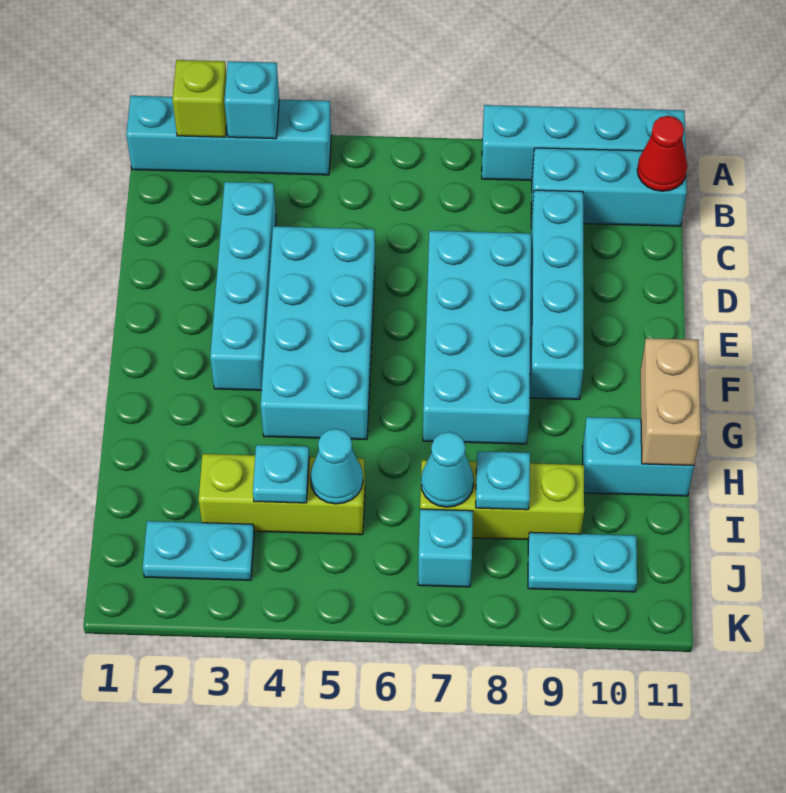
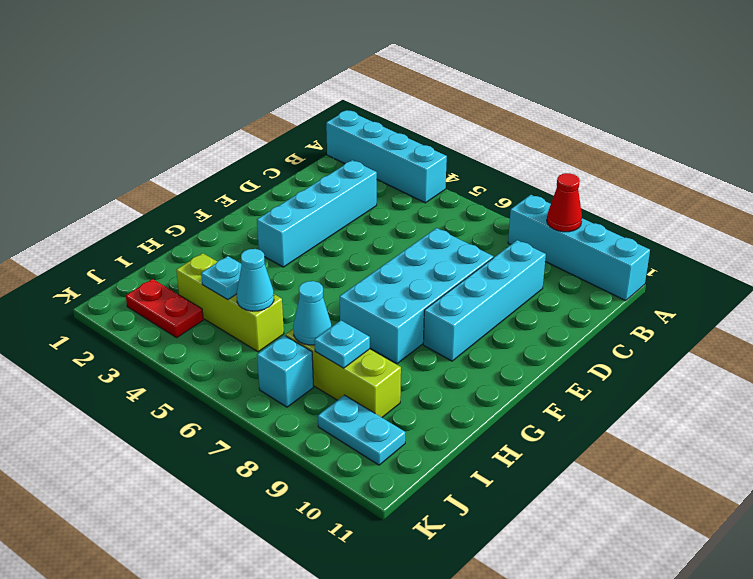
lime 1x1 brick [172,60,227,137] -> none
cyan 1x1 brick [224,61,279,139] -> none
cyan 1x3 brick [531,148,687,226] -> none
red 1x1 cone [637,116,687,191] -> red 1x1 cone moved to [547,173,582,232]
cyan 2x4 brick [261,226,375,439] -> none
tan 1x2 brick [640,338,701,465] -> none
cyan 1x2 brick [583,417,694,496] -> none
cyan 1x2 plate [143,521,254,580] -> red 1x2 plate [126,279,203,338]

